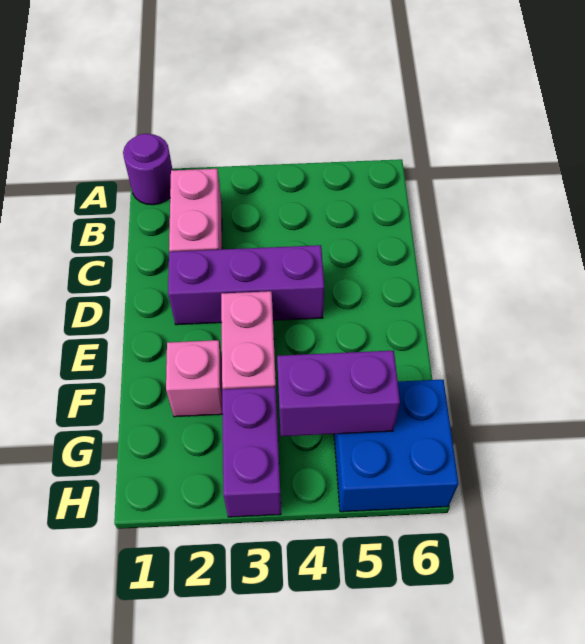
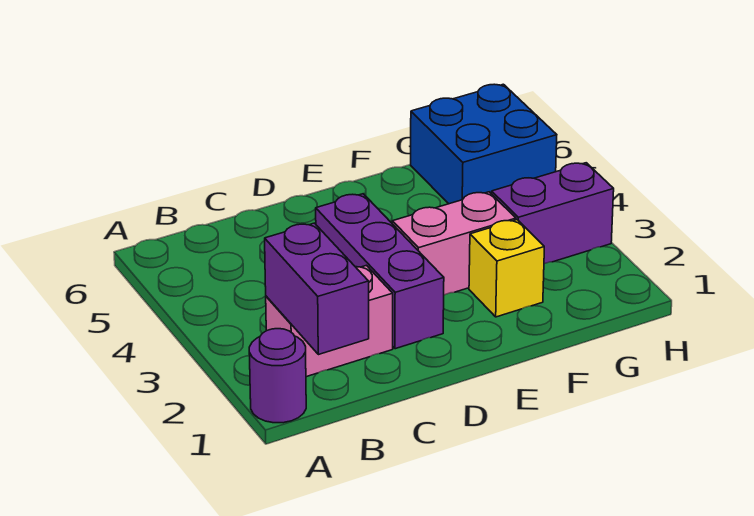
pink 1x1 brick [166,340,223,417] -> yellow 1x1 brick [469,220,544,317]
purple 1x2 brick [277,351,400,436] -> purple 1x2 brick moved to [265,223,369,355]

